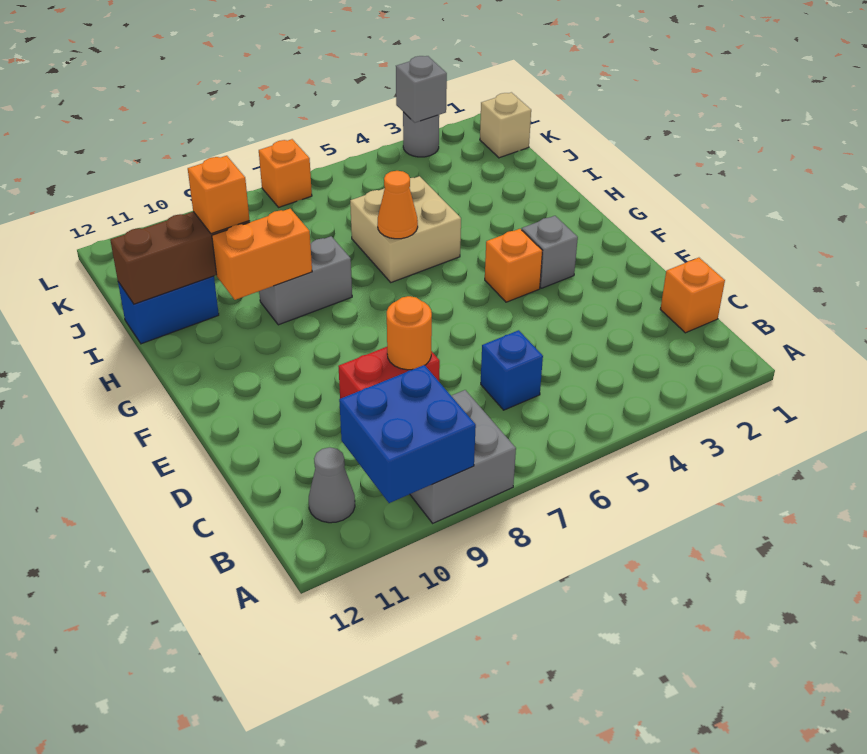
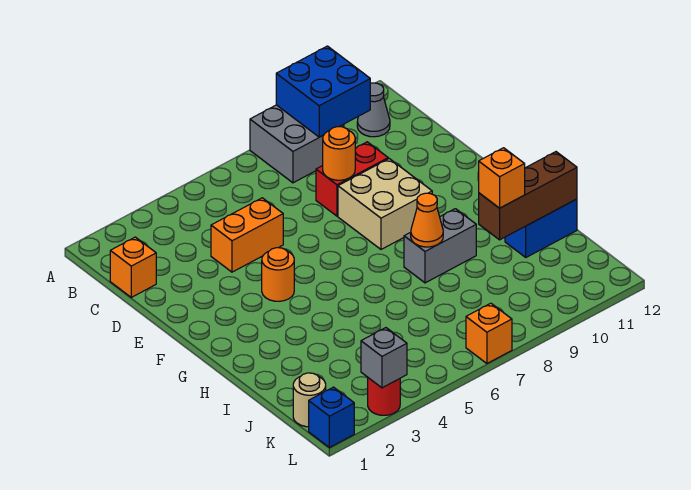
blue 1x1 brick [481,330,543,410] -> blue 1x1 brick moved to [309,387,354,448]
grey 1x1 brick [522,216,578,288] -> none
orange 1x1 brick [485,229,542,302] -> orange 1x1 round brick [262,248,294,301]
tan 2x2 brick [350,176,461,282] -> tan 2x2 brick moved to [338,159,432,249]
orange 1x1 cone [378,171,418,239] -> orange 1x1 cone moved to [411,193,443,247]
orange 1x2 brick [212,209,312,300] -> orange 1x2 brick moved to [211,198,283,272]
tan 1x1 brick [480,92,531,158] -> tan 1x1 round brick [293,373,326,427]
grey 1x1 round brick [403,112,439,157] -> red 1x1 round brick [368,378,400,415]

